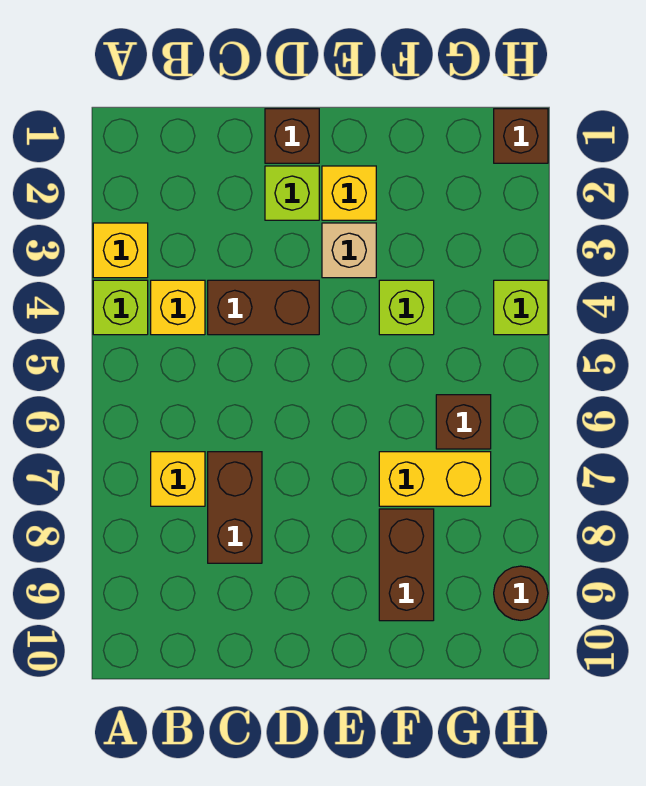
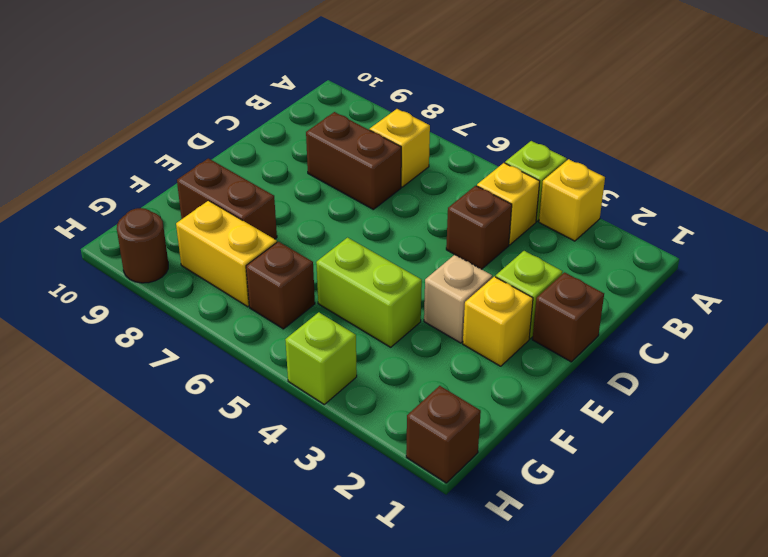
brown 1x2 brick [208,280,319,335] -> brown 1x1 brick [446,186,512,269]
lime 1x1 brick [379,280,434,335] -> lime 1x2 brick [316,238,422,347]
yellow 1x2 brick [379,452,491,506] -> yellow 1x2 brick turned to [176,201,277,307]

